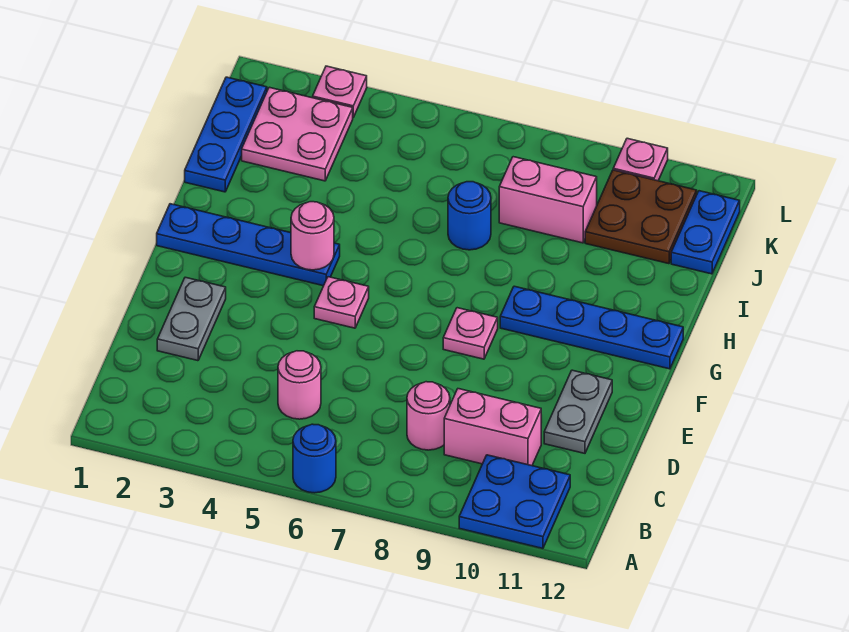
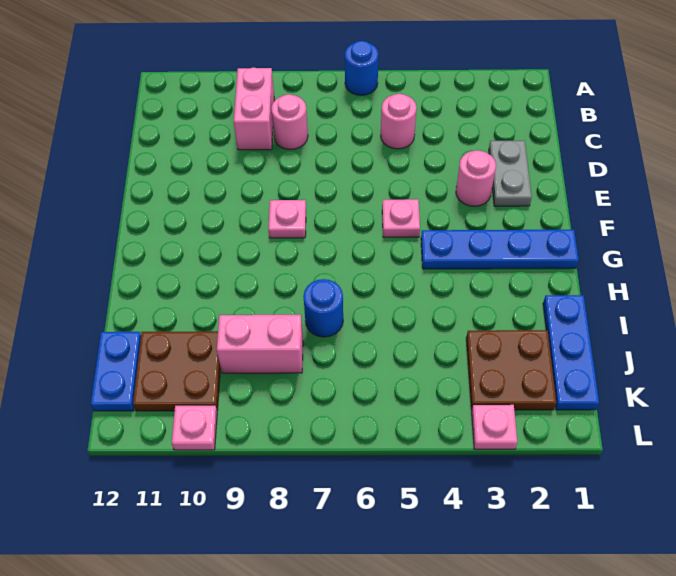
blue 2x2 plate [459,455,570,548] -> none
pink 1x2 brick [444,389,541,466] -> pink 1x2 brick turned to [234,67,274,150]
grey 1x2 plate [544,370,612,453] -> none
pink 1x1 round brick [291,202,334,270] -> pink 1x1 round brick moved to [456,150,496,206]
blue 1x4 plate [500,286,683,369] -> none
pink 2x2 plate [242,87,353,181] -> brown 2x2 plate [466,330,556,410]

